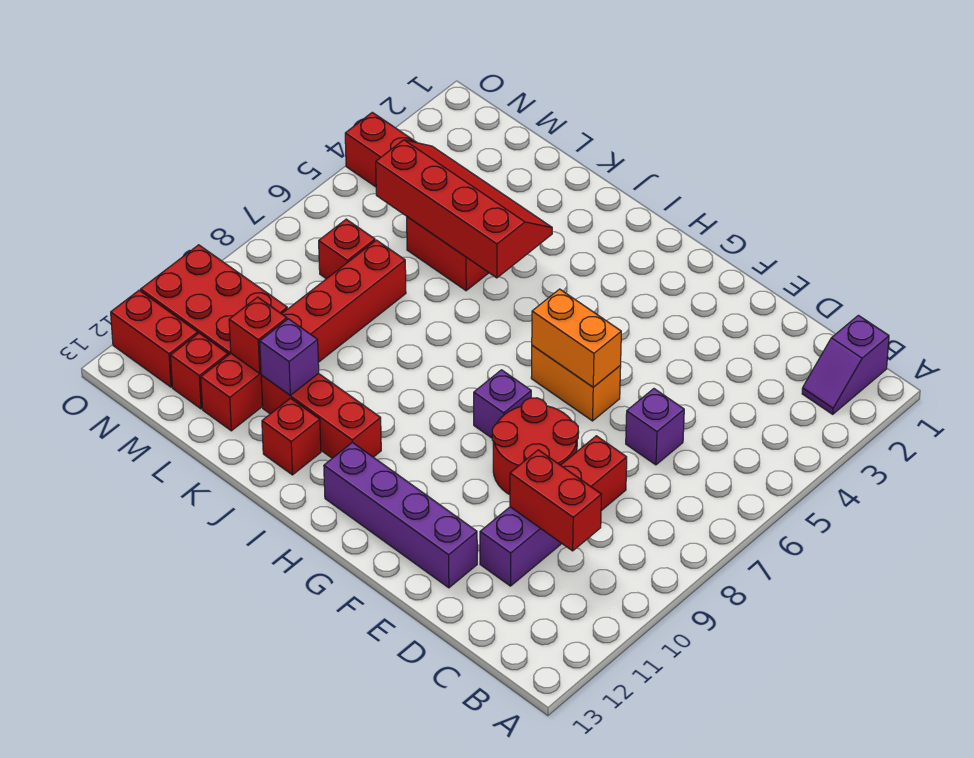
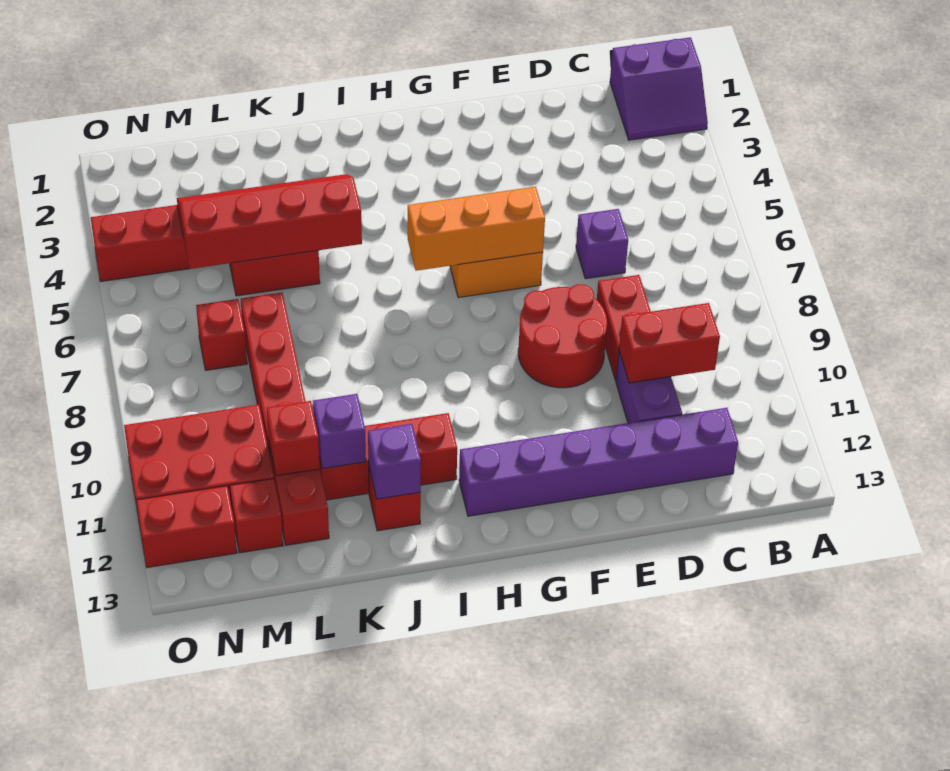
purple 1x2 slope [802,315,889,414] -> purple 2x2 slope [610,37,708,140]
purple 1x4 brick [324,442,477,588] -> purple 1x6 brick [459,408,738,516]
orange 1x2 brick [532,289,621,387] -> orange 1x3 brick [408,187,545,271]
purple 1x1 brick [474,370,531,438] -> purple 1x1 brick moved to [368,424,421,499]

